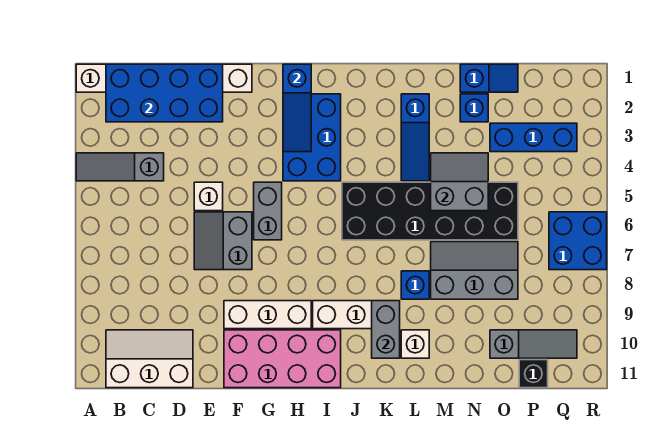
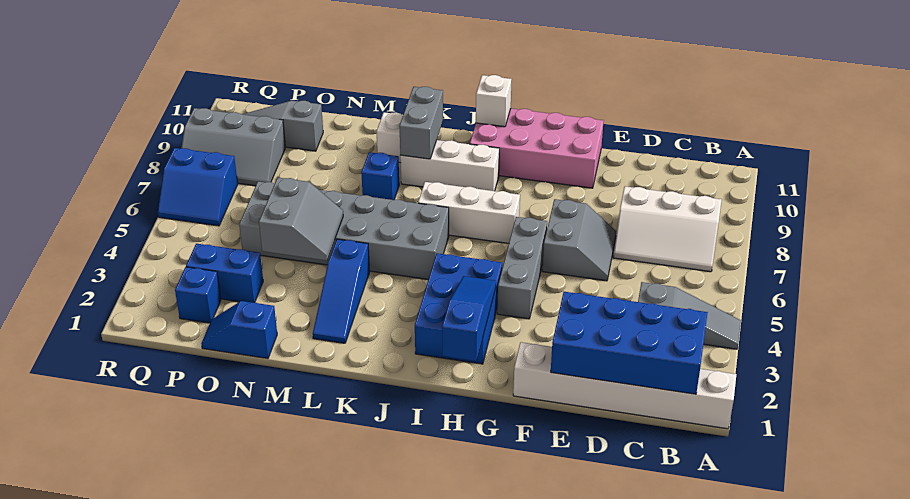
white 2x3 slope [106,330,193,388] -> white 2x3 slope moved to [613,186,722,272]
white 1x1 brick [194,182,223,211] -> white 1x1 brick moved to [476,75,511,127]
white 1x3 brick [224,301,311,329] -> white 1x3 brick moved to [418,182,520,243]
grey 1x2 brick [254,182,282,240] -> grey 1x3 brick [497,217,547,319]
black 2x6 brick [342,182,518,240] -> grey 2x6 brick [239,181,449,279]
blue 1x3 slope [401,94,429,181] -> blue 1x3 slope turned to [313,239,370,343]
grey 2x2 slope [431,153,488,211] -> grey 2x2 slope turned to [259,178,343,261]
grey 2x3 slope [431,242,518,299] -> grey 2x3 slope moved to [181,108,285,186]
blue 1x1 brick [460,94,488,122] -> blue 1x1 brick moved to [175,267,221,323]
blue 1x3 brick [490,123,577,152] -> blue 1x2 brick [186,244,263,303]
black 1x1 brick [519,360,548,388] -> none
blue 2x2 brick [549,212,607,270] -> blue 2x2 slope [158,148,238,226]

